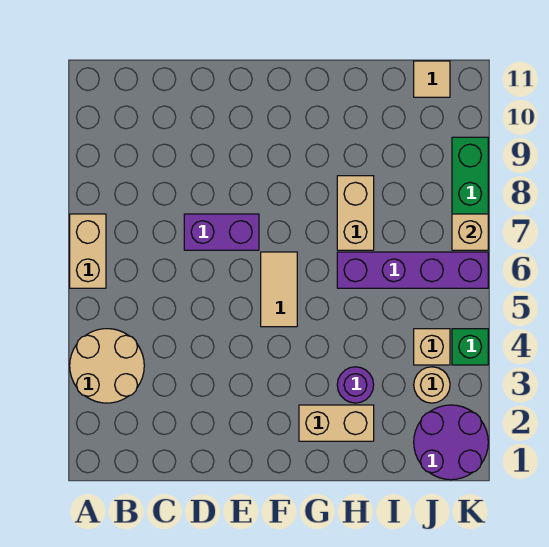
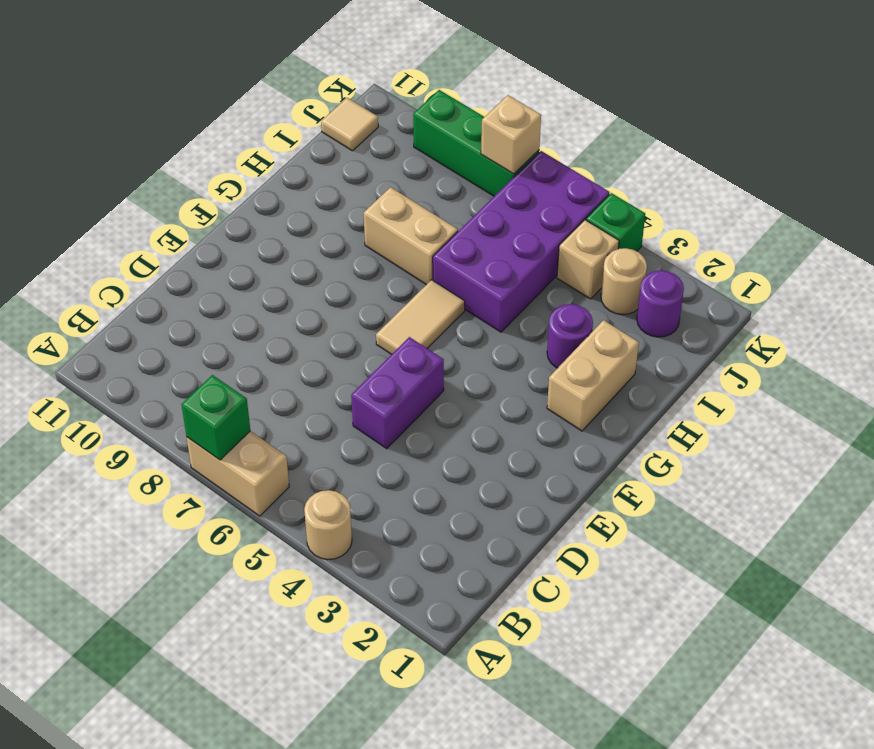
tan 2x2 round brick [70,329,144,403] -> tan 1x1 round brick [304,490,352,559]
none -> green 1x1 brick [182,375,250,460]
purple 1x2 brick [184,214,259,250] -> purple 1x2 brick moved to [351,337,444,449]
tan 1x2 tile [261,252,297,327] -> tan 1x2 tile turned to [376,280,465,354]
purple 1x4 brick [337,252,488,288] -> purple 2x4 brick [433,151,610,332]
purple 2x2 round brick [414,405,488,480] -> purple 1x1 round brick [637,271,684,337]

